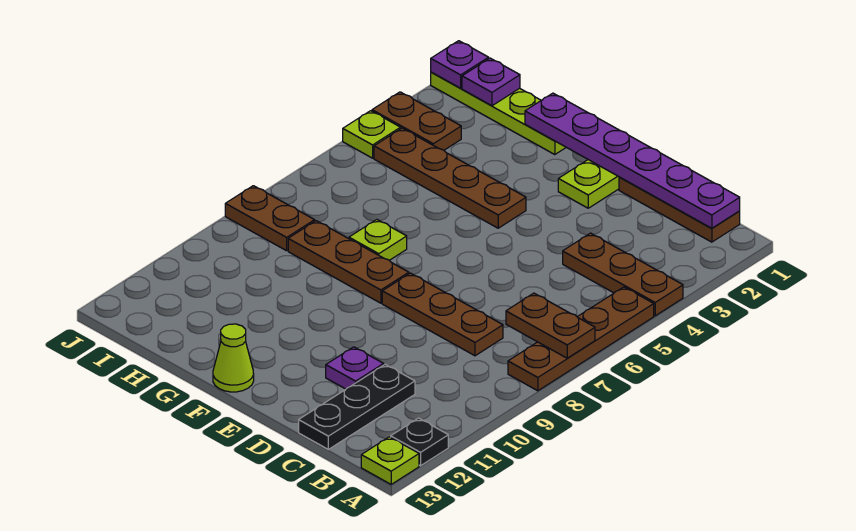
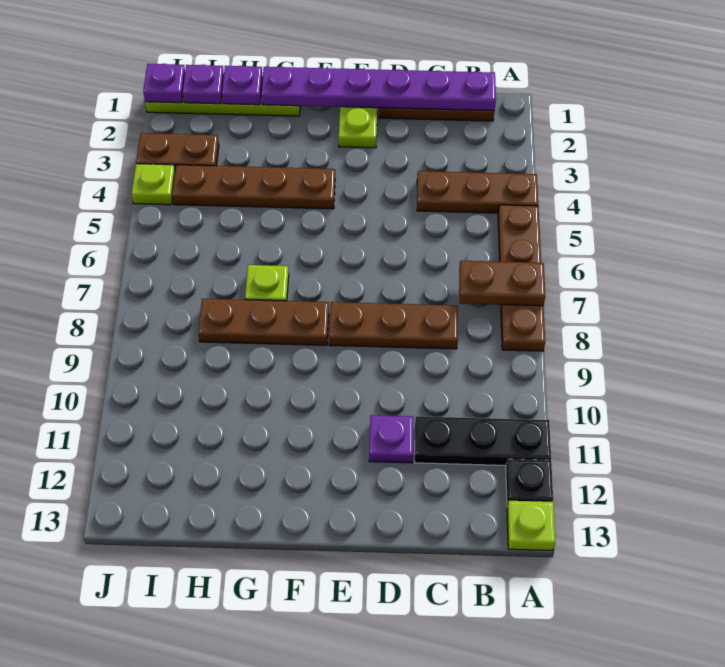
black 1x3 plate [299,364,415,449] -> black 1x3 plate turned to [415,416,551,465]
lime 1x1 cone [213,324,254,392] -> none
none -> purple 1x1 plate [222,65,263,105]
brown 1x2 plate [225,186,315,251] -> none

